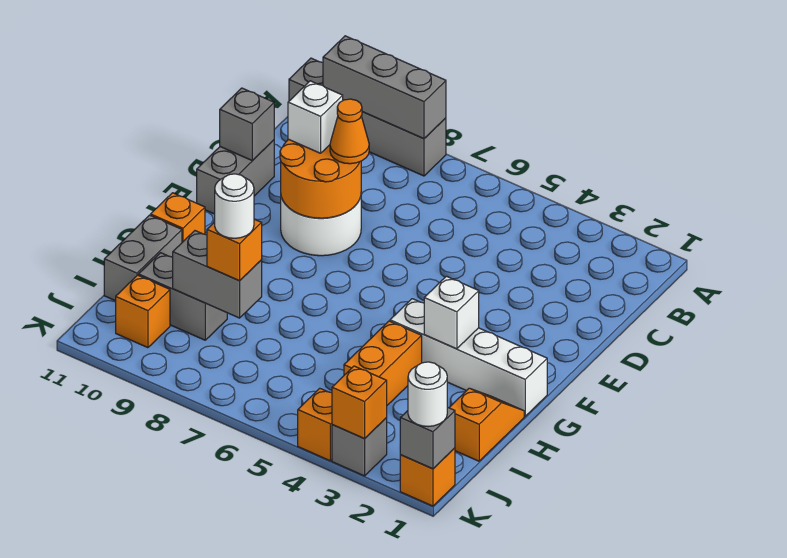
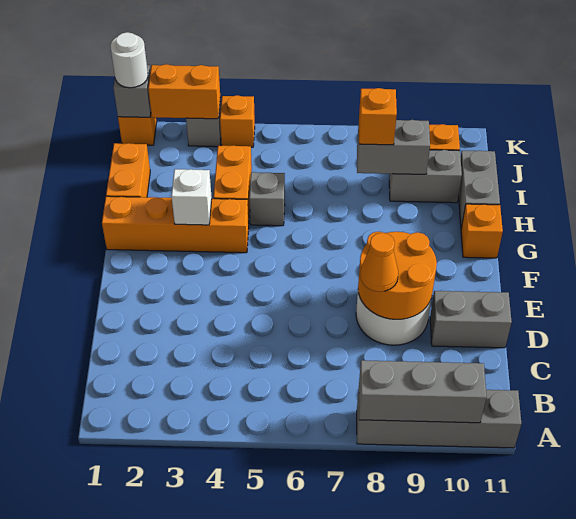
white 1x1 brick [288,81,343,153] -> none
grey 1x2 brick [197,140,274,214] -> grey 1x2 brick turned to [430,291,512,348]
grey 1x1 brick [220,88,274,161] -> grey 1x1 brick moved to [249,172,285,226]
white 1x4 brick [390,299,547,416] -> orange 1x4 brick [102,196,249,253]
orange 1x2 slope [449,388,524,461] -> orange 1x2 brick [106,143,150,197]
white 1x1 round brick [215,174,254,238] -> none
orange 1x1 brick [332,366,387,439] -> orange 1x2 brick [148,64,220,119]

